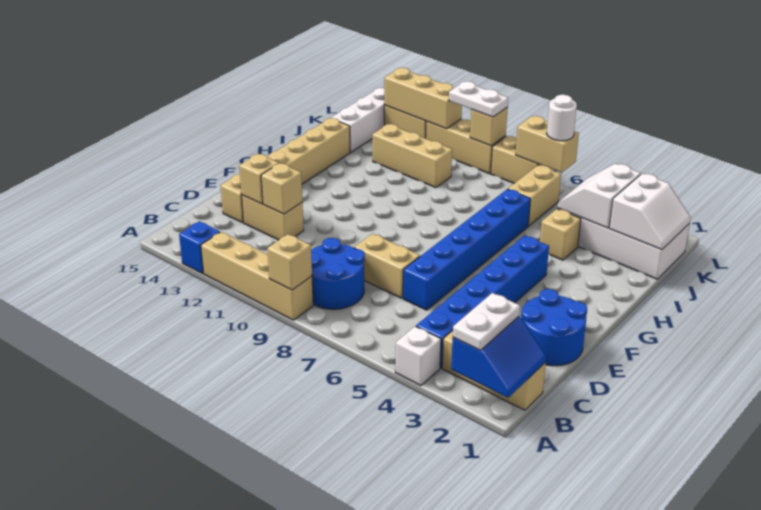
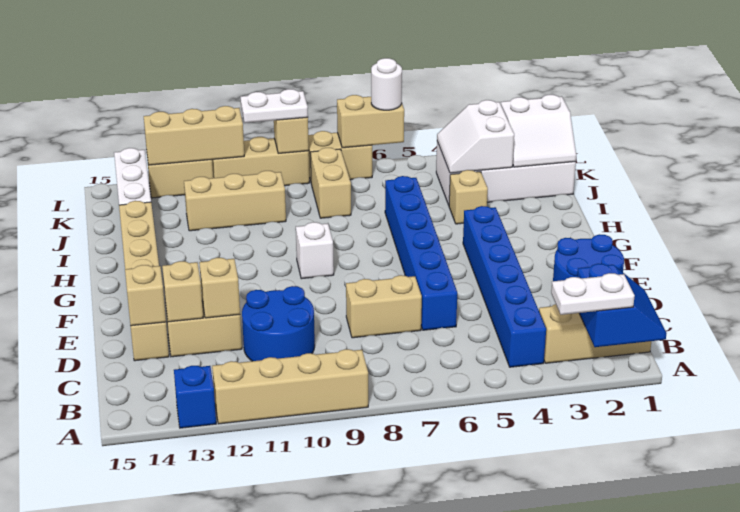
white 1x2 plate [453,293,520,350] -> white 1x2 plate turned to [551,273,635,315]
white 1x1 brick [395,326,441,386] -> white 1x1 brick moved to [296,222,334,279]
tan 1x1 brick [267,234,312,290] -> tan 1x1 brick moved to [125,265,166,326]
blue 2x2 round brick [311,238,365,309] -> blue 2x2 round brick moved to [242,286,315,361]
white 2x2 slope [609,174,691,250] -> white 2x2 slope turned to [501,95,576,167]
tan 1x2 brick [508,165,561,226] -> tan 1x2 brick moved to [310,148,351,218]

